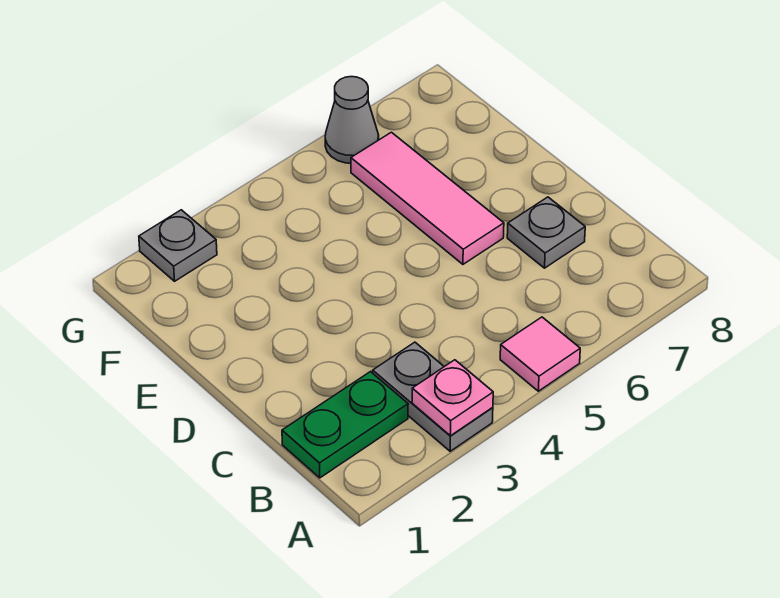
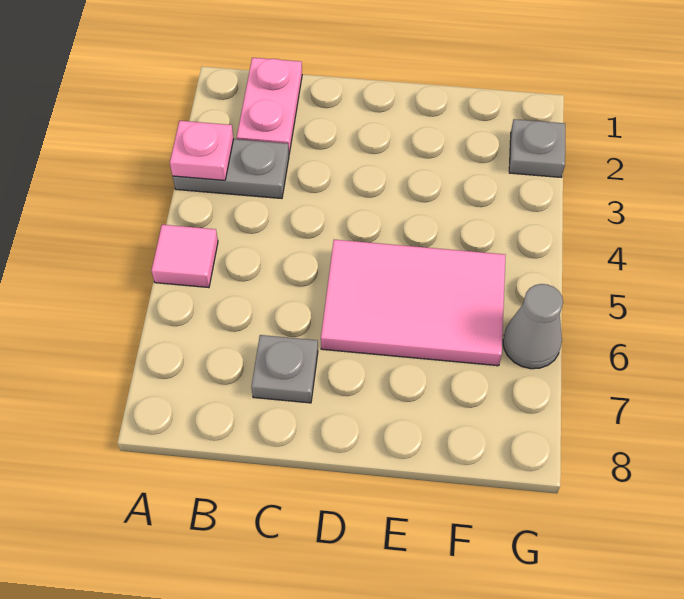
green 1x2 plate [282,372,408,478] -> pink 1x2 plate [237,58,302,153]
pink 1x3 tile [351,132,504,264] -> pink 2x3 tile [321,240,506,366]

